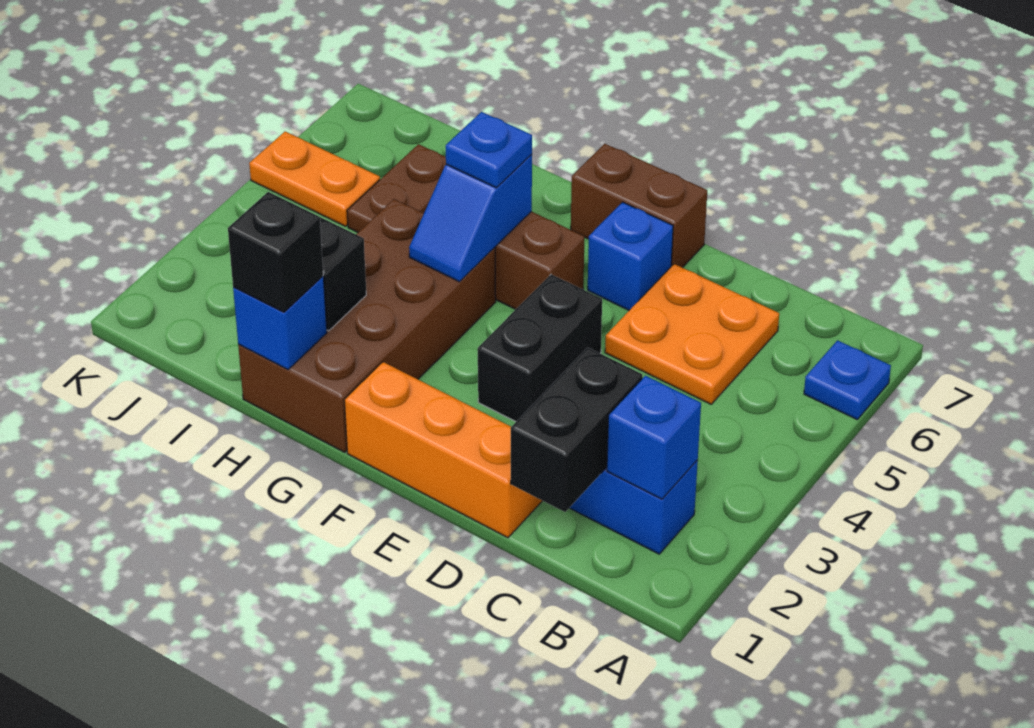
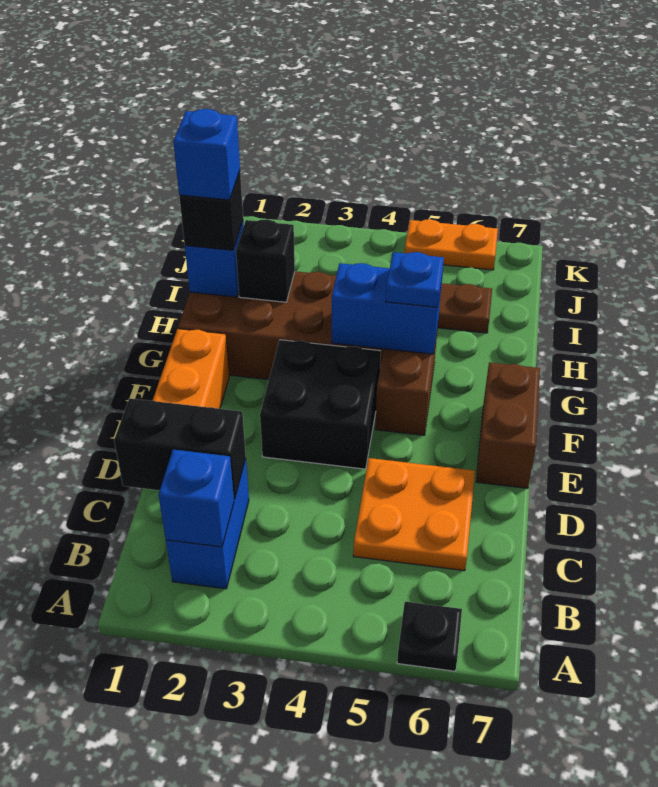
blue 1x1 plate [804,340,891,420] -> black 1x1 plate [397,601,462,671]
black 1x2 brick [478,274,602,421] -> black 2x2 brick [260,340,381,469]
blue 1x1 brick [588,202,673,310] -> blue 1x1 brick moved to [173,109,240,200]
blue 1x2 slope [409,154,532,282] -> blue 1x2 brick [332,263,442,354]
orange 1x2 plate [249,131,380,226] -> orange 1x2 plate turned to [405,219,498,270]

